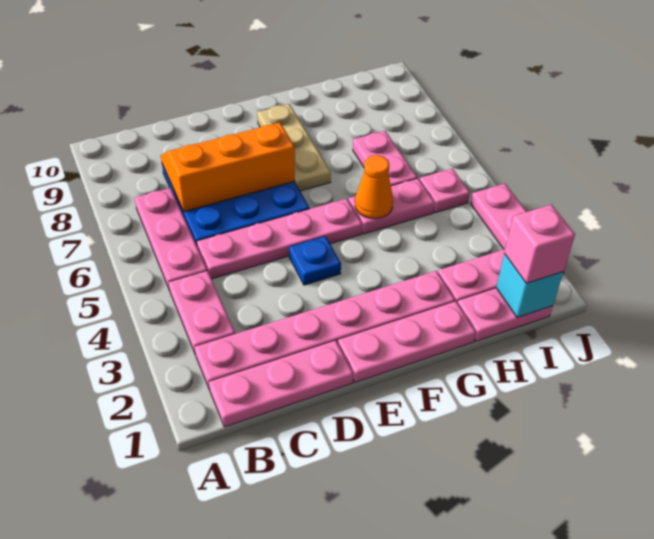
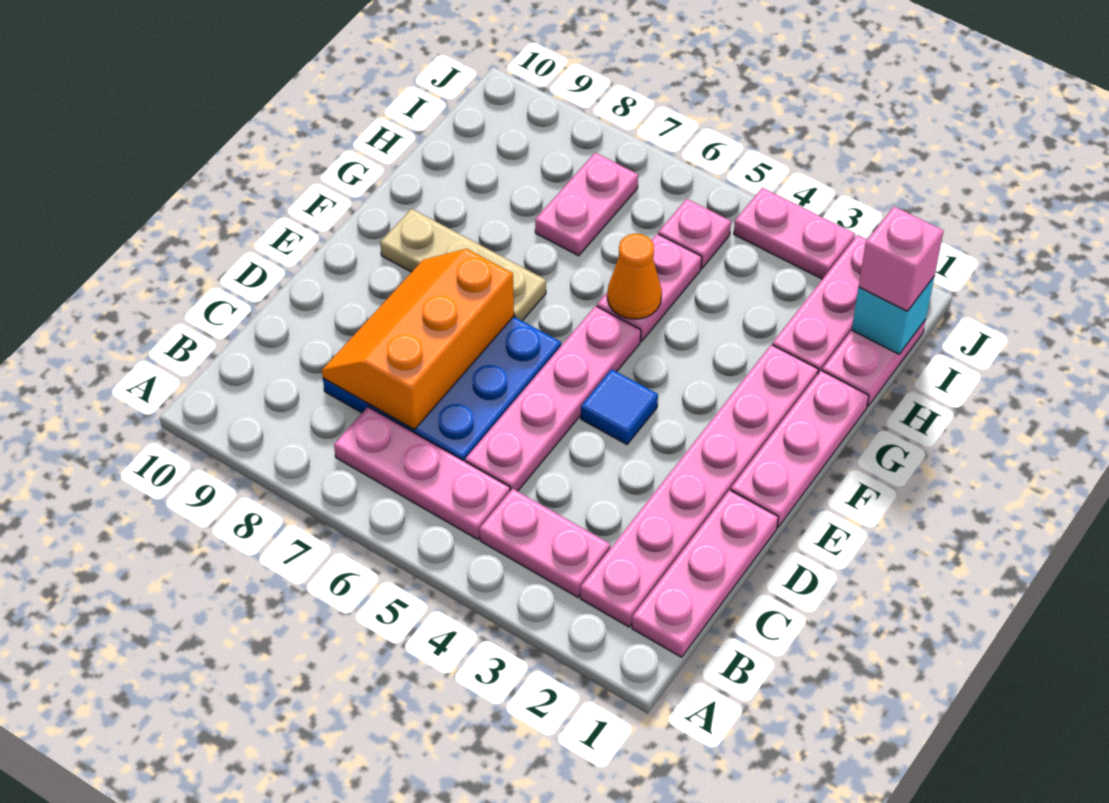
blue 1x1 plate [289,236,341,285] -> blue 1x1 tile [581,369,658,444]
pink 1x2 plate [353,131,417,186] -> pink 1x2 plate turned to [535,153,638,256]

